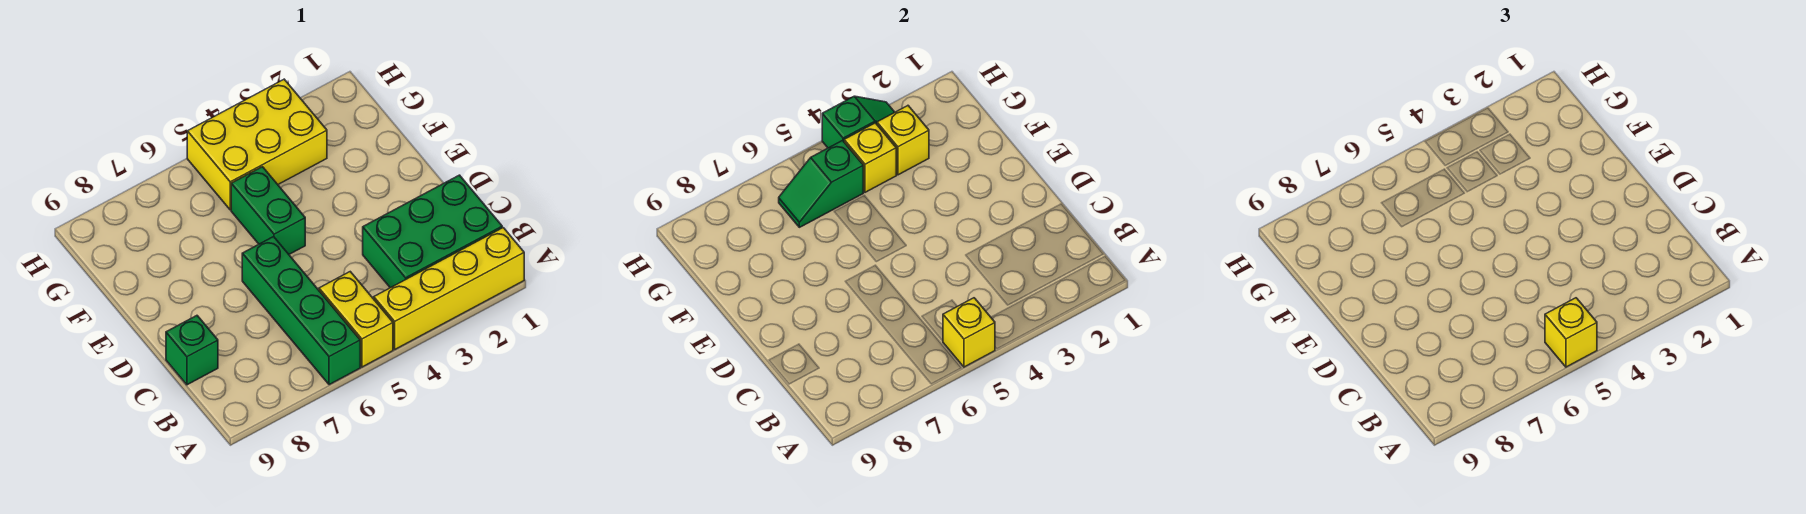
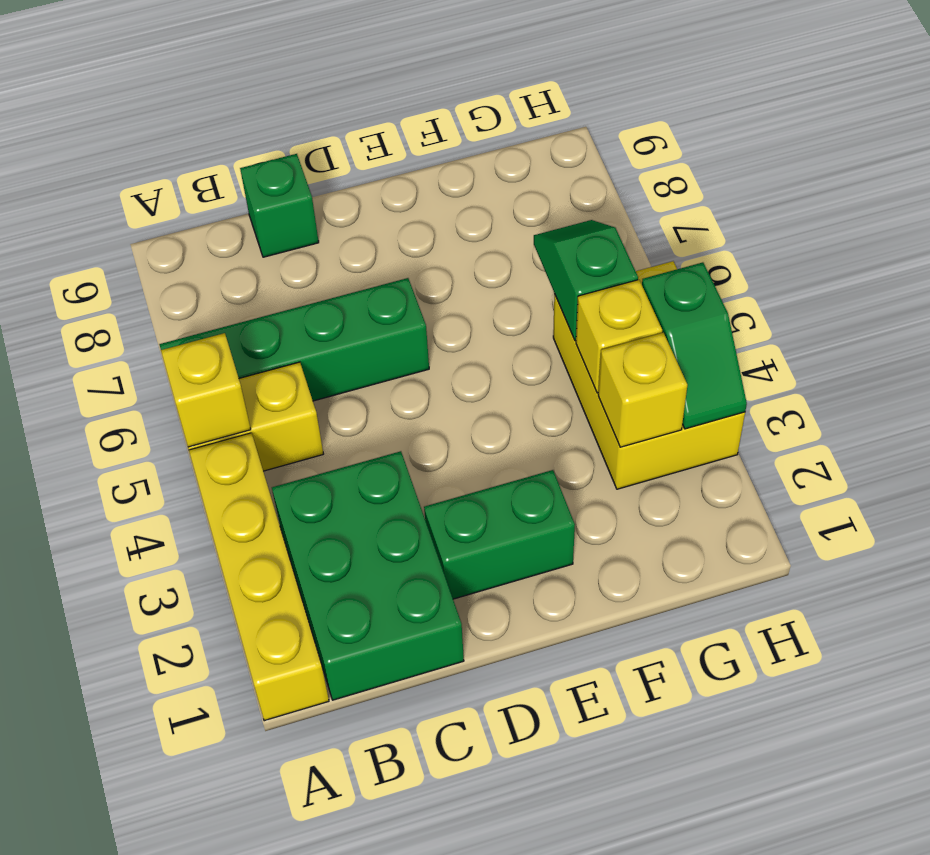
yellow 1x1 brick [1545,298,1597,367] -> none
green 1x2 brick [231,167,305,254] -> green 1x2 brick moved to [424,470,575,599]

